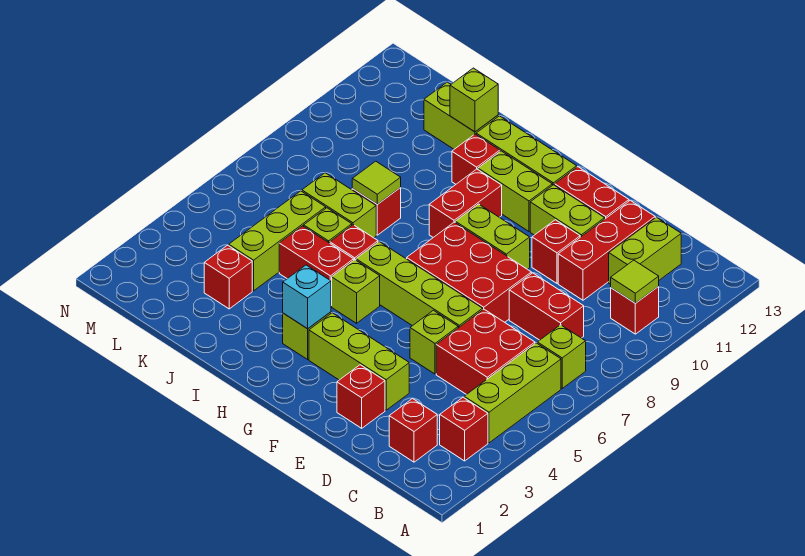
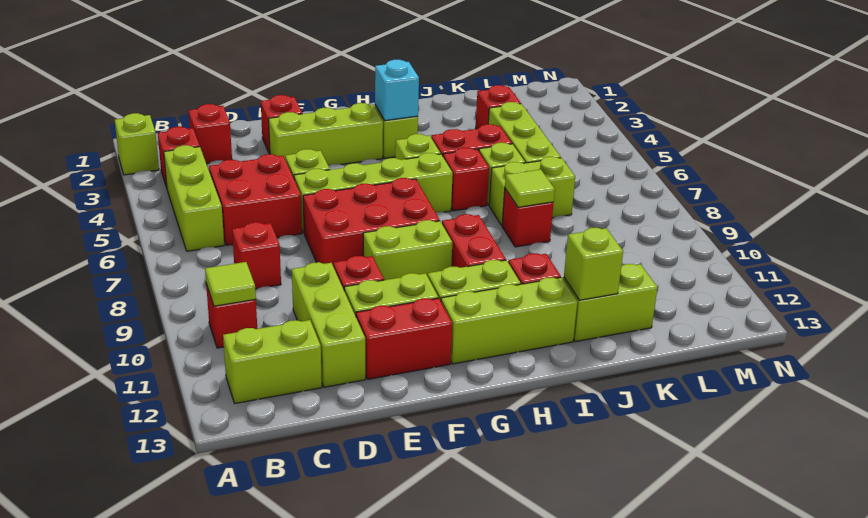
lime 1x1 brick [537,325,586,388] -> lime 1x1 brick moved to [115,113,159,175]
red 1x2 brick [509,273,584,340] -> red 1x1 brick [232,222,281,289]
lime 1x2 brick [609,217,681,284] -> lime 1x2 brick turned to [223,320,322,403]
red 1x3 brick [558,200,655,300] -> lime 1x3 brick [292,262,365,387]

